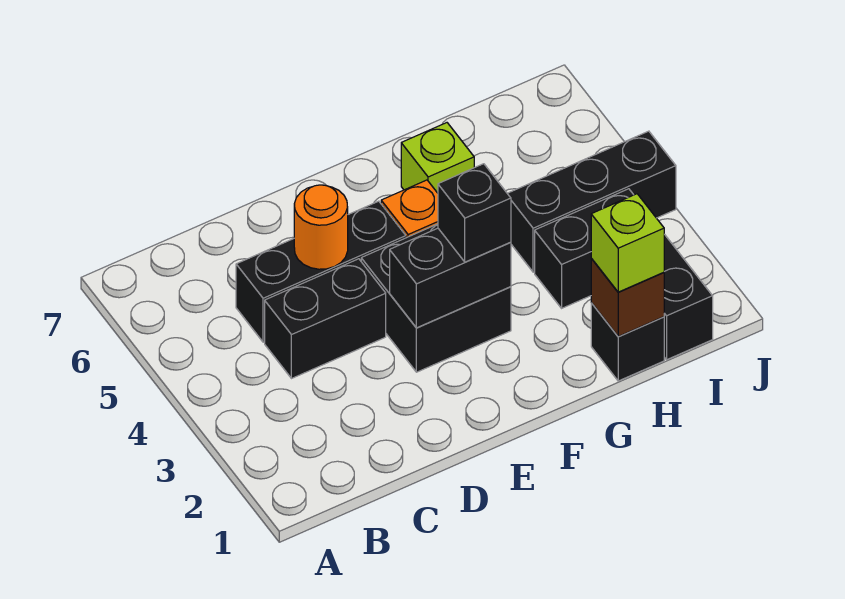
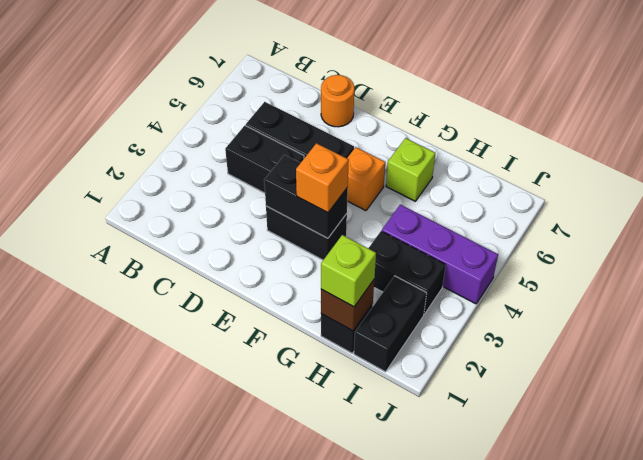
orange 1x1 round brick [294,185,348,269] -> orange 1x1 round brick moved to [321,75,354,127]
black 2x2 brick [361,224,511,372] -> black 1x2 brick [266,206,347,260]
black 1x1 brick [438,164,511,262] -> orange 1x1 brick [296,143,349,213]
black 1x3 brick [507,131,676,272] -> purple 1x3 brick [382,205,498,304]

